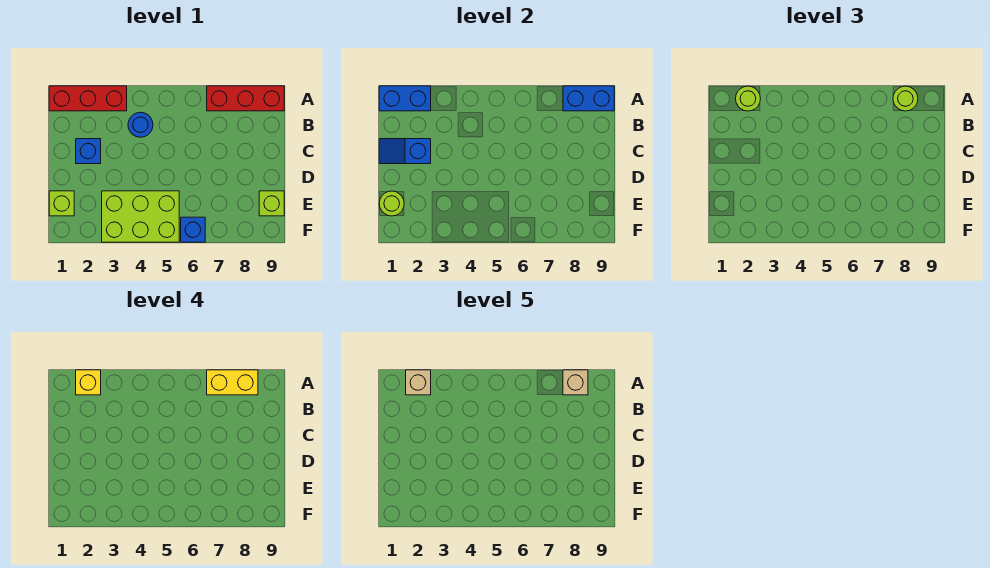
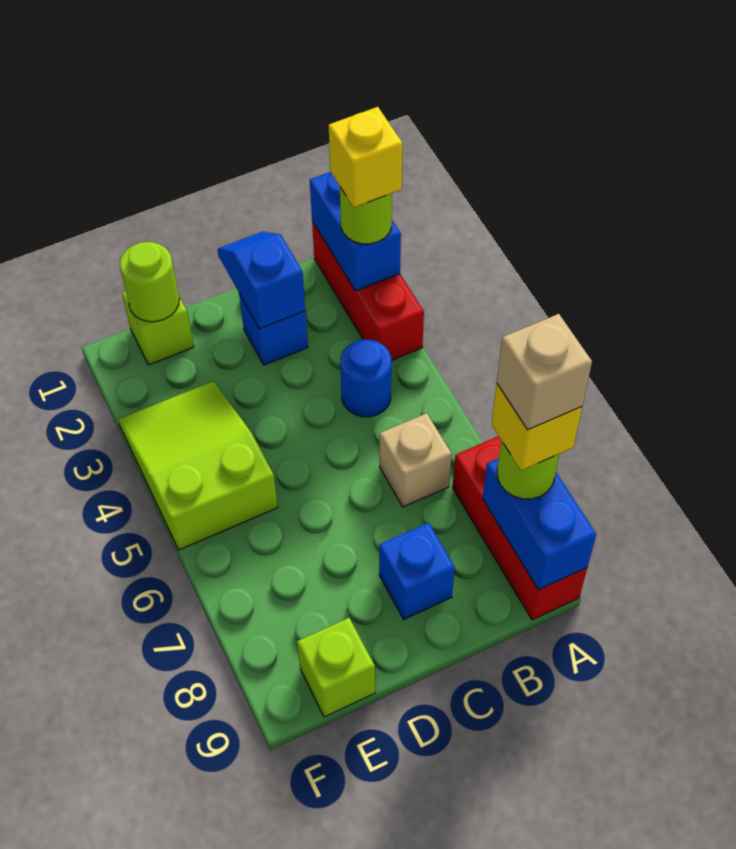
tan 1x1 brick [406,370,431,395] -> tan 1x1 brick moved to [380,413,452,507]
yellow 1x2 brick [207,370,258,395] -> yellow 1x1 brick [492,384,582,470]
lime 2x3 brick [102,191,179,242] -> lime 2x3 slope [118,381,278,550]
blue 1x1 brick [181,217,205,242] -> blue 1x1 brick moved to [379,523,455,619]

